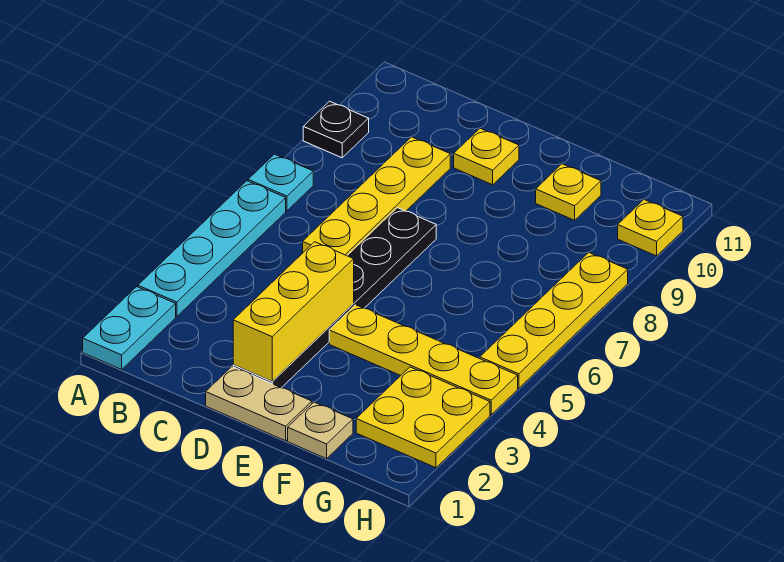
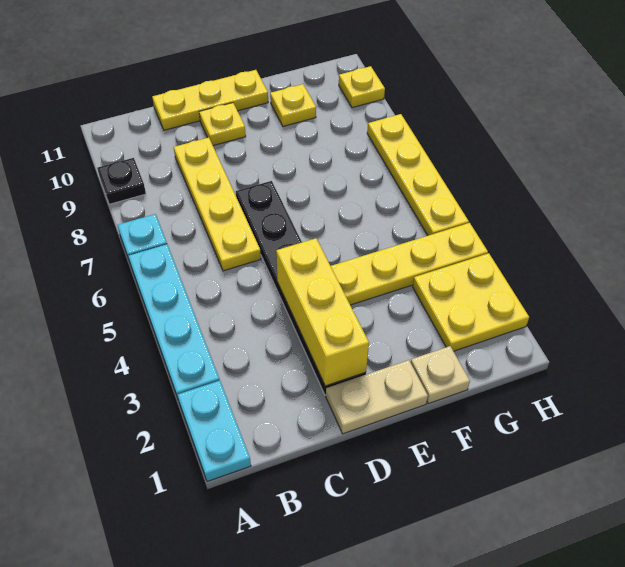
none -> yellow 1x3 plate [152,70,268,130]

